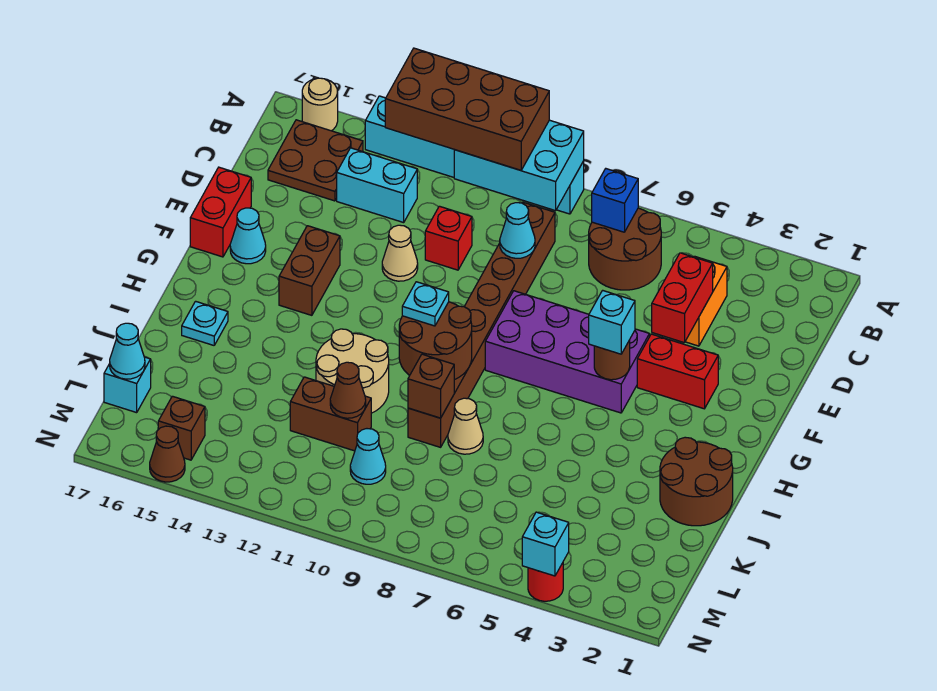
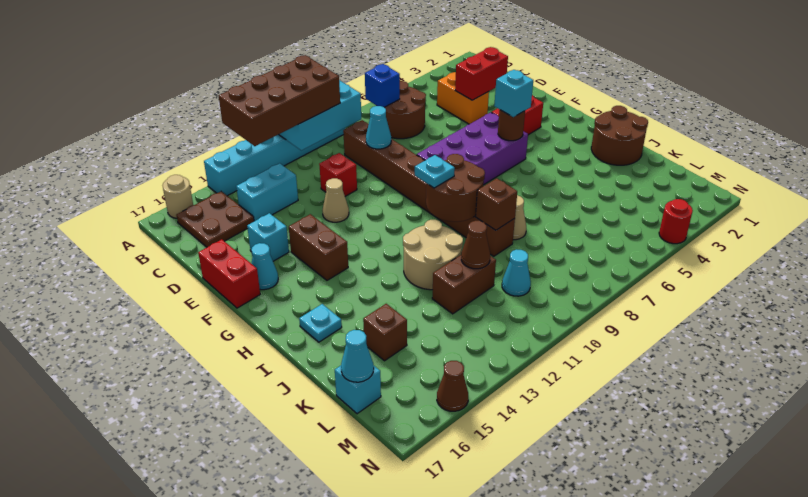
red 1x2 brick [652,253,713,343] -> red 1x2 brick turned to [455,47,508,100]
brown 1x1 brick [158,396,205,460] -> brown 1x1 brick moved to [363,304,407,361]
cyan 1x1 brick [522,512,569,576] -> cyan 1x1 brick moved to [247,213,289,261]

